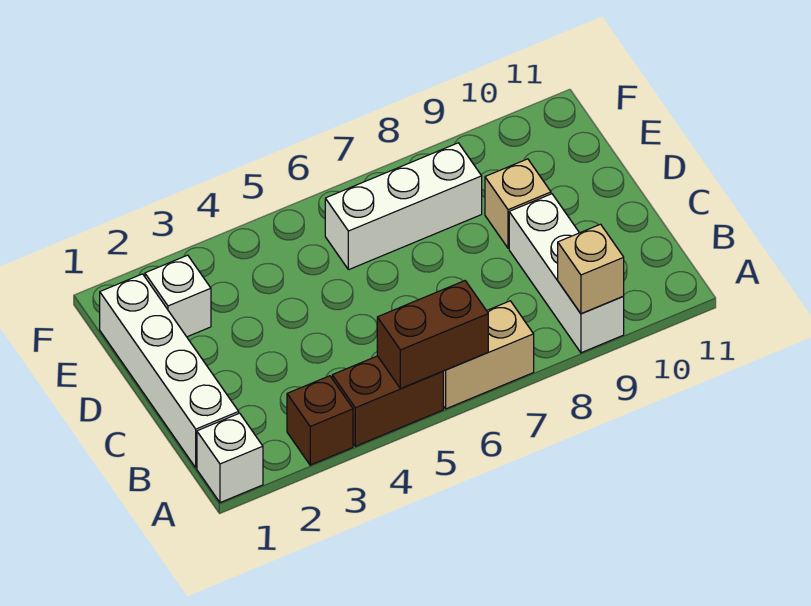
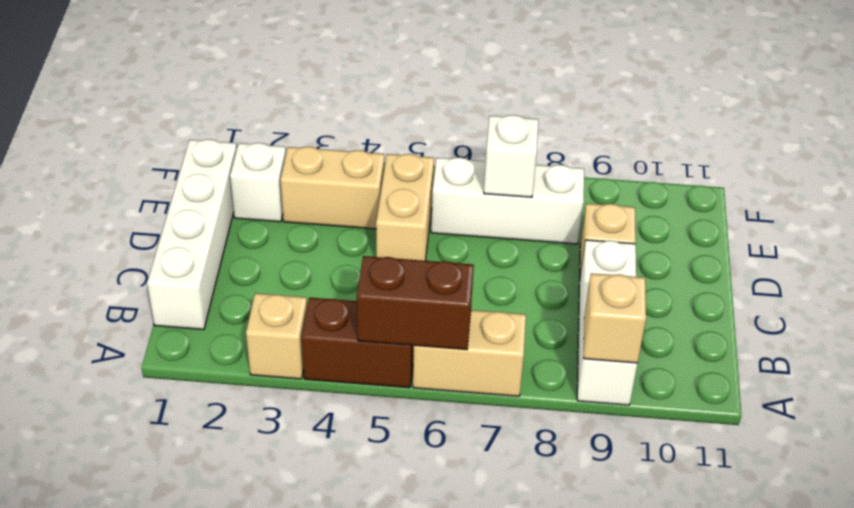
white 1x1 brick [197,413,263,503] -> white 1x1 brick moved to [484,115,538,197]
brown 1x1 brick [287,376,353,465] -> tan 1x1 brick [246,293,307,379]
none -> tan 1x2 brick [376,154,434,261]
none -> tan 1x2 brick [280,147,384,229]

